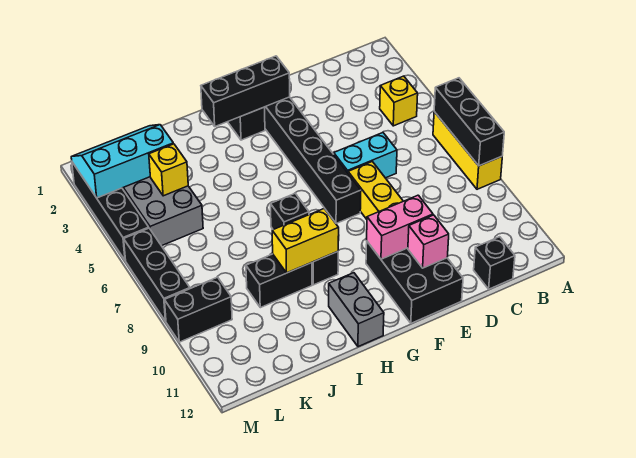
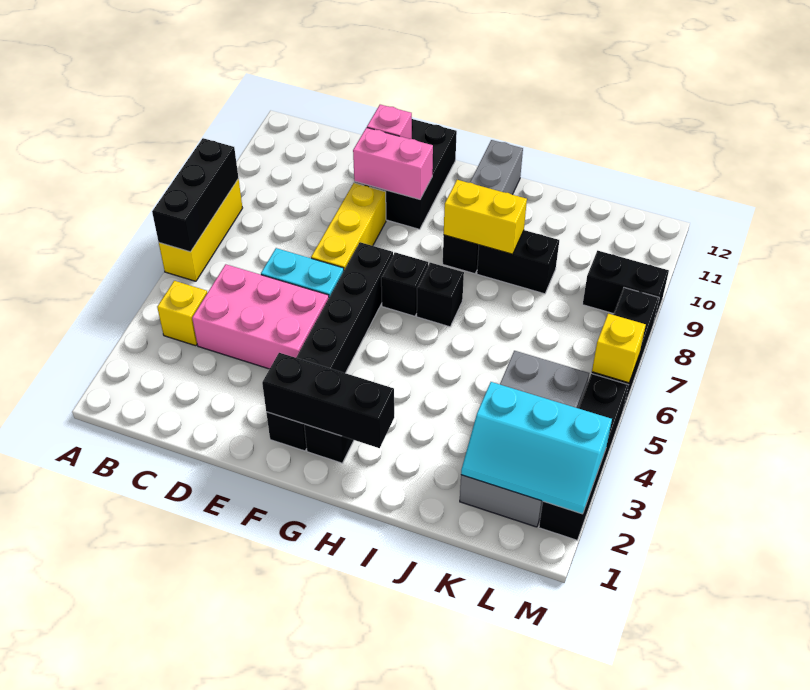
none -> pink 2x3 brick [192,264,329,369]
black 1x1 brick [474,237,515,289] -> black 1x1 brick moved to [381,252,428,316]
yellow 1x1 brick [149,144,188,196] -> yellow 1x1 brick moved to [592,314,646,383]

